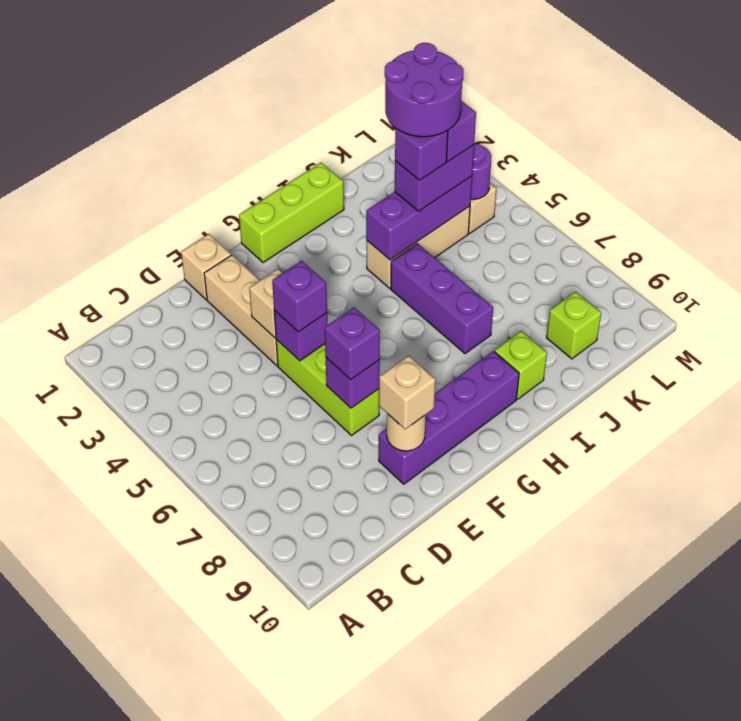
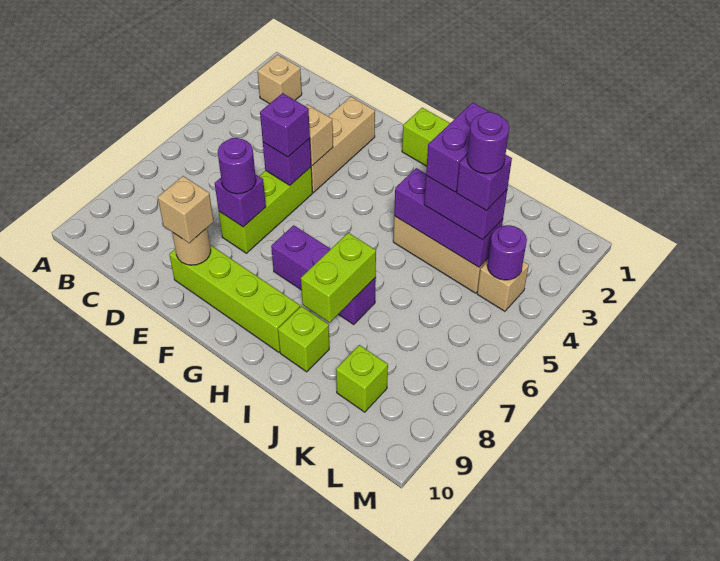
tan 1x1 brick [181,234,231,300] -> tan 1x1 brick moved to [258,55,302,104]
purple 1x1 brick [325,307,380,380] -> purple 1x1 round brick [218,138,256,194]
purple 1x4 brick [379,351,519,484] -> lime 1x4 brick [169,245,300,352]
purple 1x3 brick [391,244,493,354] -> purple 1x3 brick turned to [271,225,376,324]
none -> lime 1x2 brick [301,233,376,322]
purple 2x2 round brick [385,43,464,137] -> purple 1x1 round brick [467,112,509,174]
purple 1x1 brick [395,129,448,180] -> purple 1x2 brick [426,102,489,192]

